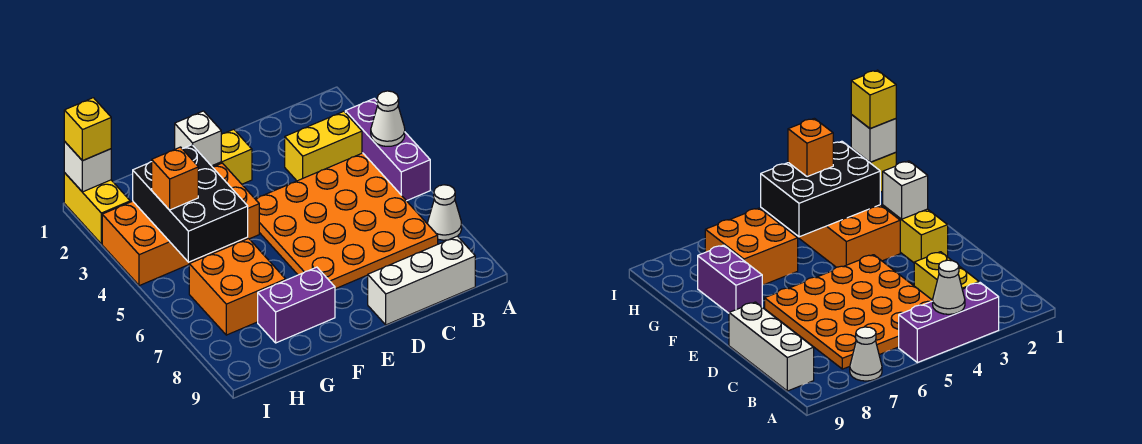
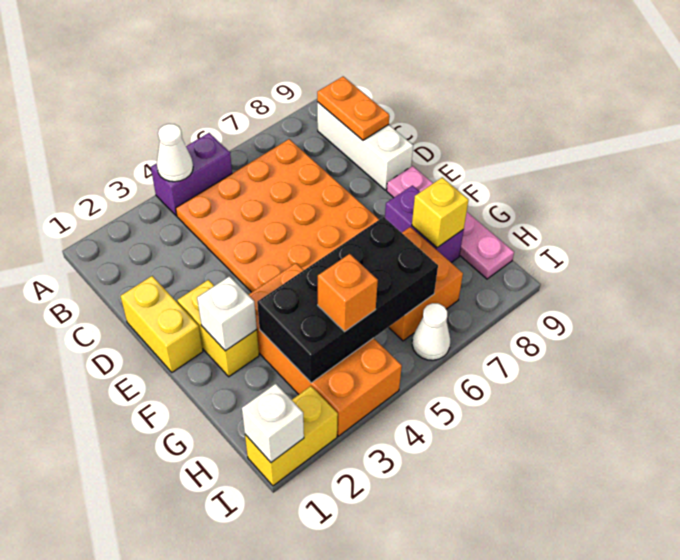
purple 1x3 brick [345,98,430,201] -> purple 1x2 brick [151,133,232,216]
white 1x1 cone [428,185,462,240] -> white 1x1 cone moved to [412,303,450,360]
yellow 1x2 brick [285,111,362,181] -> yellow 1x2 brick moved to [120,276,203,372]
none -> orange 1x2 plate [317,76,389,140]
none -> pink 1x4 plate [387,166,514,279]
black 2x3 brick [133,145,248,262] -> black 2x4 brick [257,217,438,383]
yellow 1x1 brick [64,98,111,161] -> yellow 1x1 brick moved to [412,177,468,248]

